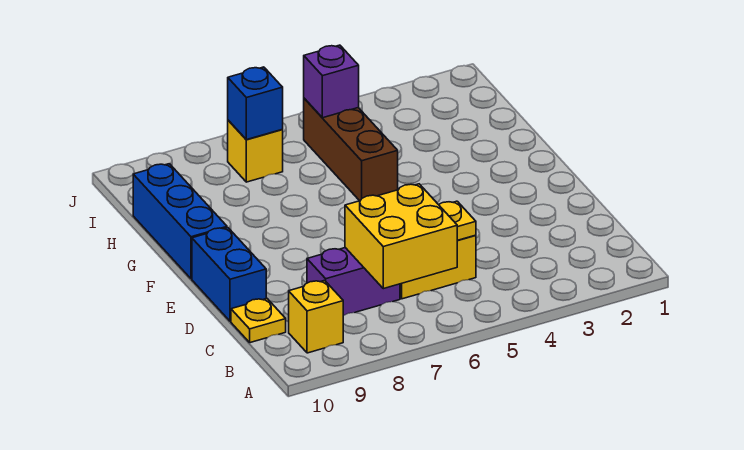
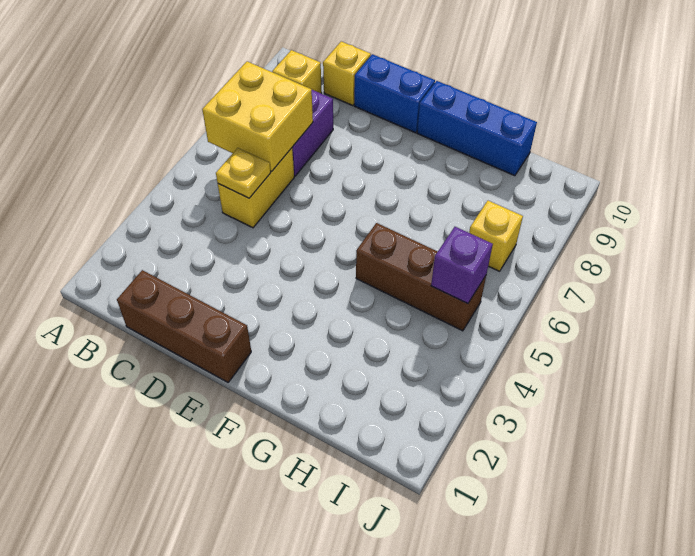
none -> brown 1x3 brick [117,270,251,382]
yellow 1x1 plate [231,298,286,343] -> yellow 1x1 brick [323,41,371,106]
blue 1x1 brick [228,67,283,140] -> none

